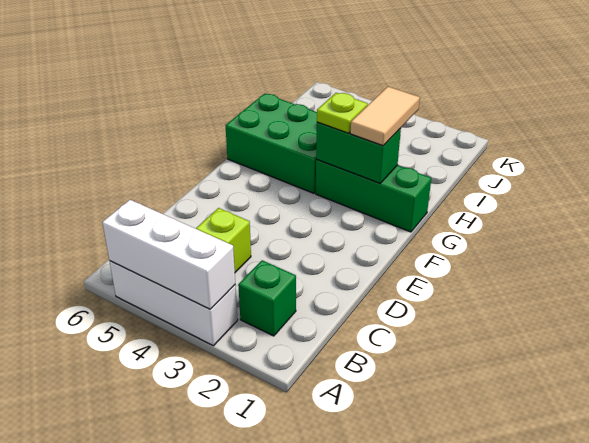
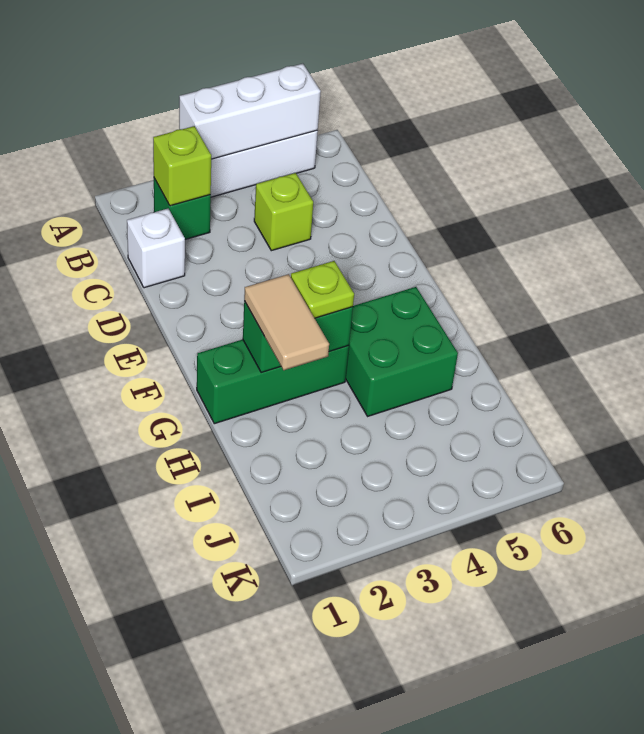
none -> lime 1x1 brick [153,126,211,206]
none -> white 1x1 brick [127,209,185,288]
green 2x3 brick [225,94,317,193] -> green 2x2 brick [346,287,458,416]

